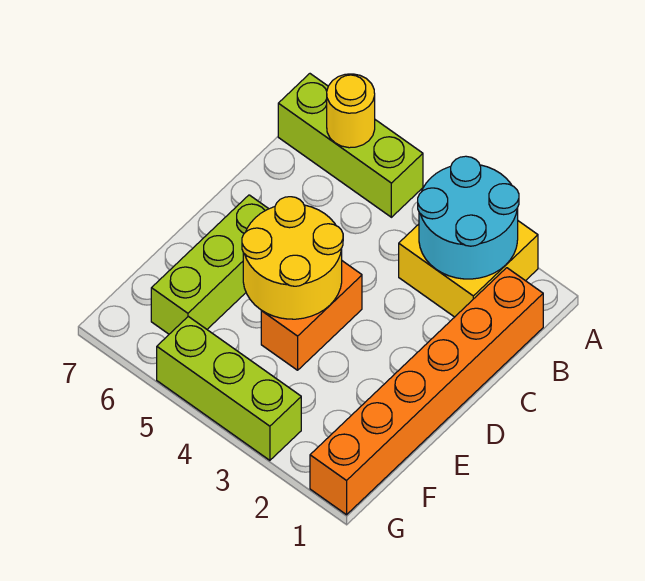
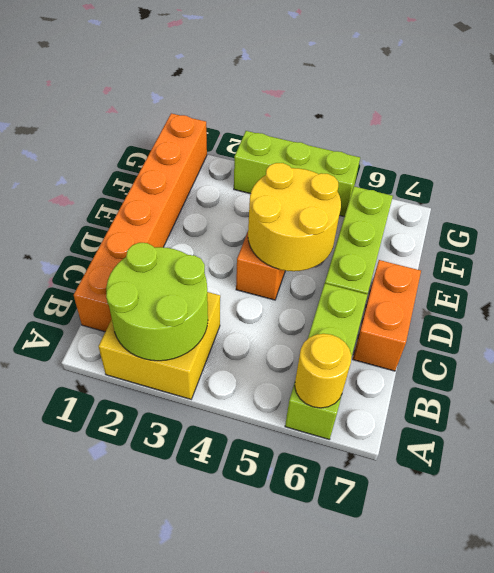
cyan 2x2 round brick [418,156,519,279] -> lime 2x2 round brick [106,243,208,361]
lime 1x3 brick [278,74,423,217] -> lime 1x3 brick turned to [285,283,368,439]
none -> orange 1x2 brick [353,260,421,371]

